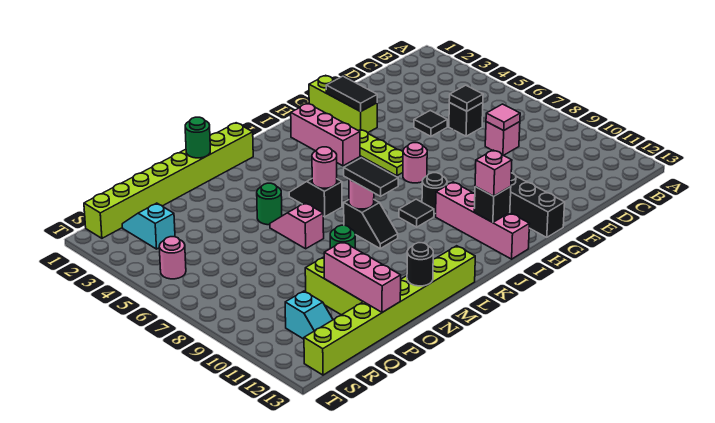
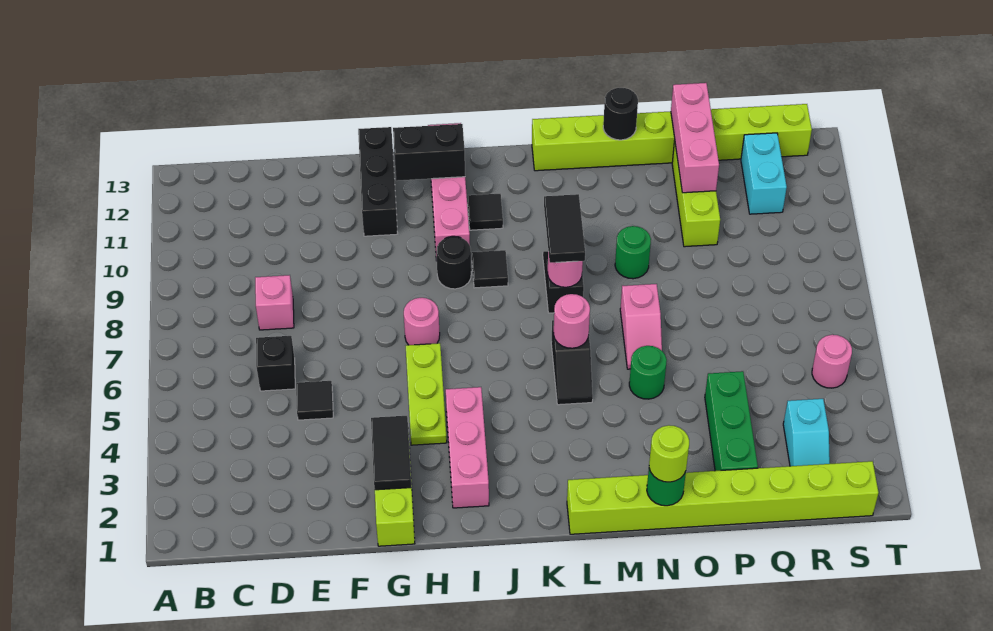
black 1x1 tile [449,85,483,111] -> black 1x1 tile moved to [467,194,503,230]
pink 1x1 tile [486,104,520,130] -> none
black 1x1 brick [474,187,511,223] -> black 1x2 brick [393,124,465,181]
pink 1x1 brick [475,150,512,196] -> none
none -> lime 1x1 round brick [649,425,689,482]
none -> green 1x3 brick [705,371,758,471]
cyan 1x2 slope [285,291,333,339] -> cyan 1x2 brick [741,133,787,214]

